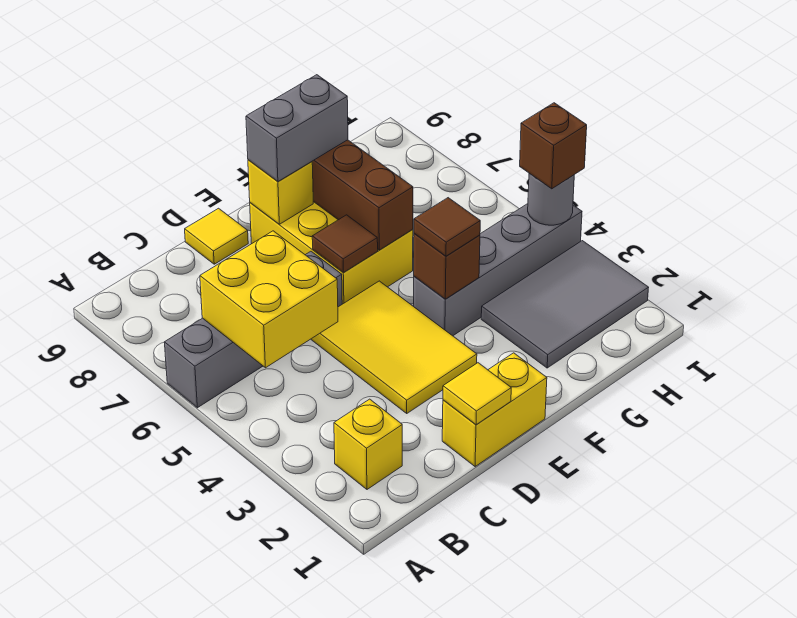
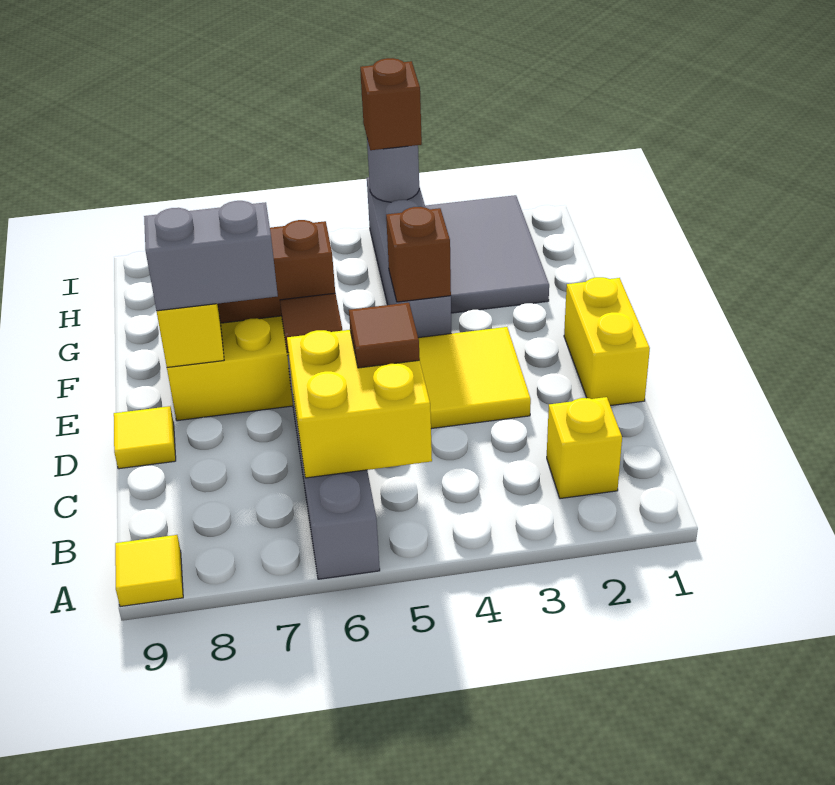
yellow 1x1 tile [443,363,511,425] -> yellow 1x1 tile moved to [115,535,183,607]
grey 1x2 brick [246,75,348,181] -> grey 1x2 brick turned to [144,201,278,311]
brown 1x1 tile [414,198,480,256] -> brown 1x1 tile moved to [349,303,420,368]

